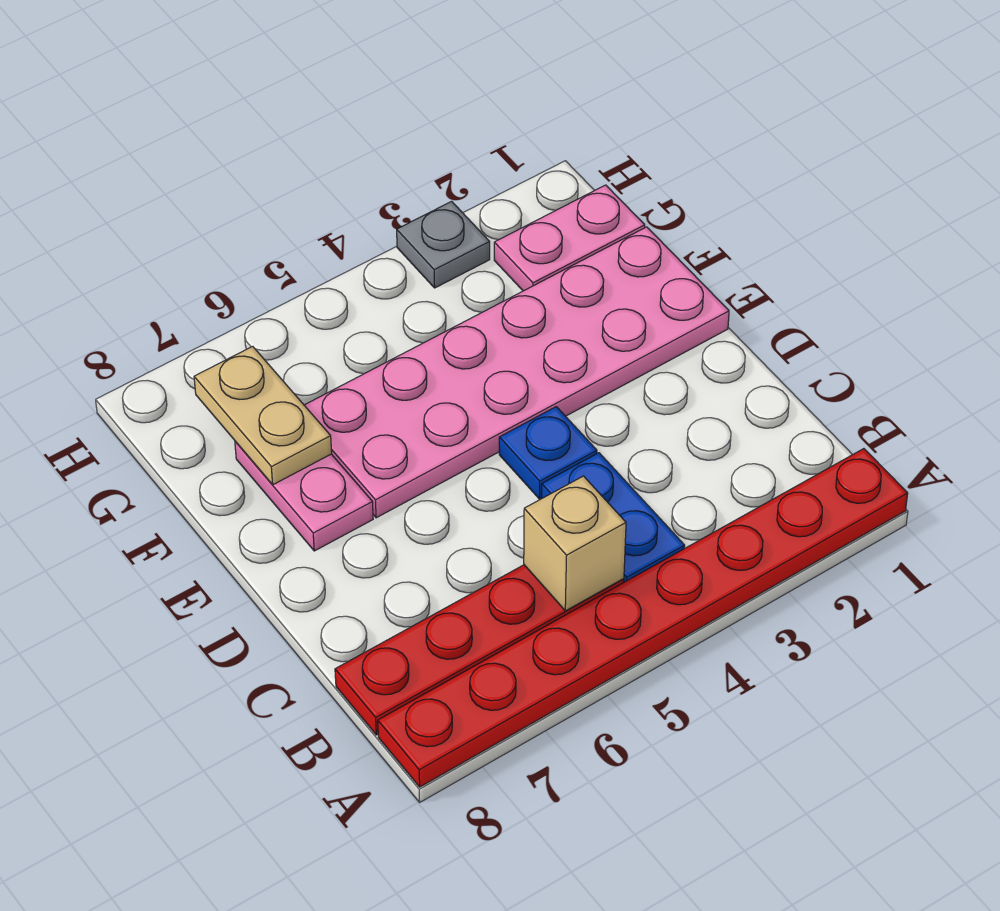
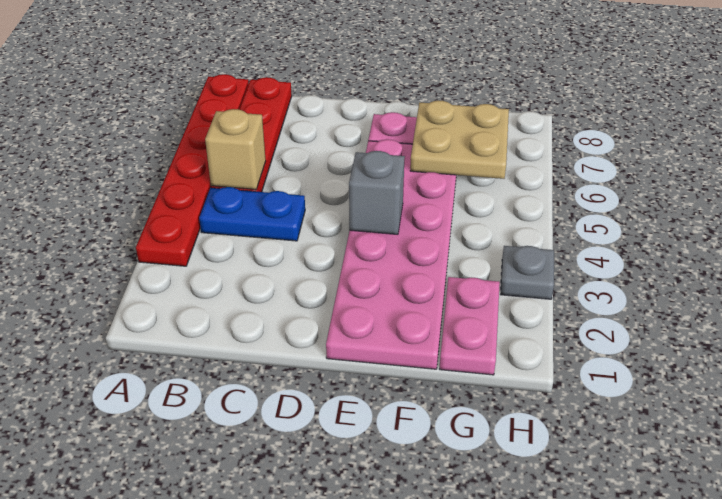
red 1x8 plate [378,449,908,787] -> red 1x6 plate [136,74,249,266]
blue 1x1 plate [499,407,597,499] -> none
none -> grey 1x1 brick [349,151,405,234]
tan 1x2 plate [194,346,332,485] -> tan 2x2 plate [410,100,509,179]

